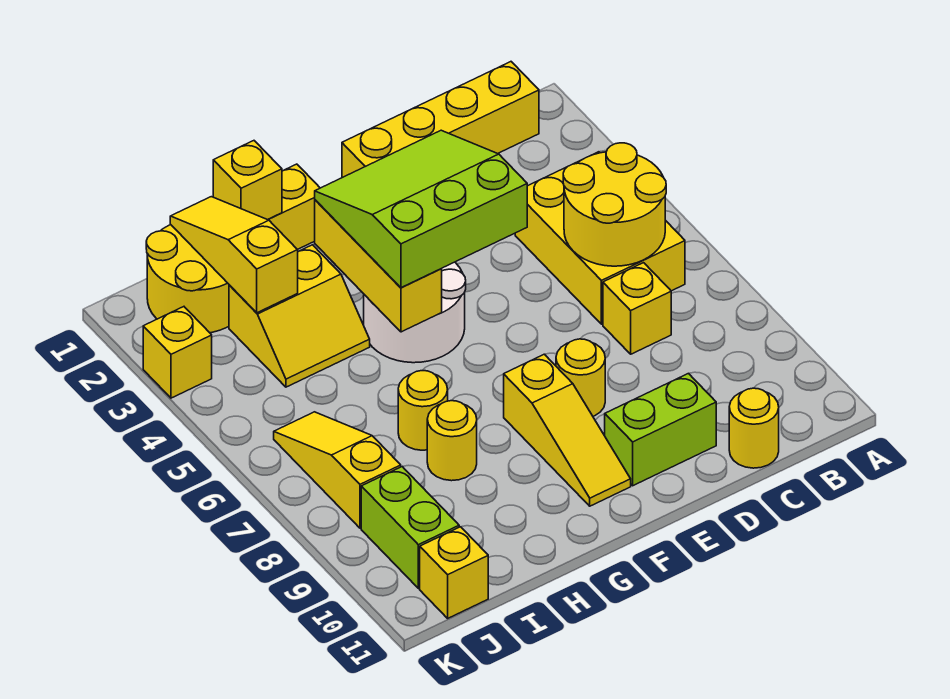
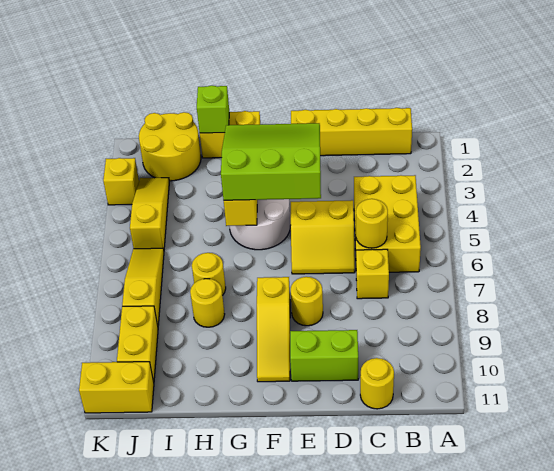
yellow 2x2 round brick [563,143,666,266] -> yellow 1x1 round brick [356,199,388,248]
yellow 1x1 brick [213,141,282,220] -> lime 1x1 brick [197,85,229,133]
yellow 2x2 slope [229,245,370,387] -> yellow 2x2 slope moved to [291,200,355,274]
yellow 1x3 slope [170,197,298,313] -> yellow 1x3 slope moved to [130,178,169,249]
lime 1x2 brick [361,467,459,588] -> yellow 1x2 brick [117,306,158,382]
yellow 1x1 brick [420,527,488,618] -> yellow 1x2 brick [79,362,154,413]

